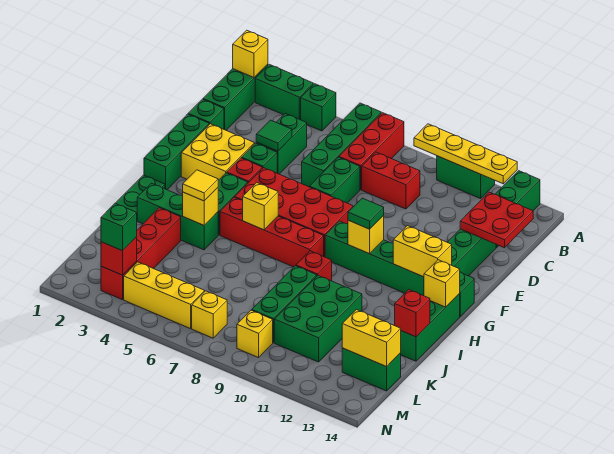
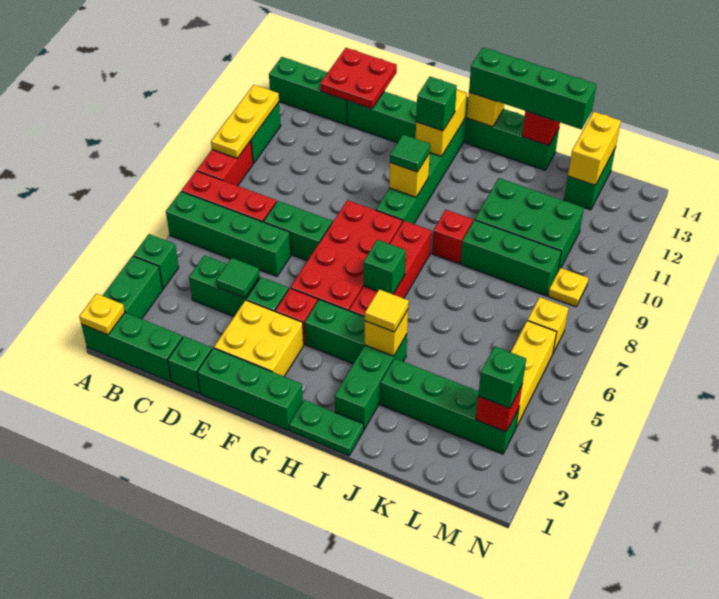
yellow 1x1 brick [233,30,268,77] -> yellow 1x1 plate [79,294,125,335]
yellow 1x4 plate [414,124,517,184] -> yellow 1x3 plate [211,85,279,158]
red 1x2 brick [362,152,420,209] -> red 1x2 brick moved to [197,141,253,186]
none -> green 1x1 brick [416,77,457,131]
yellow 1x1 brick [243,183,278,230] -> green 1x1 brick [364,240,406,294]
none -> green 1x4 brick [469,48,596,129]
red 1x4 brick [101,208,181,300] -> green 1x4 brick [380,359,519,454]
yellow 1x1 brick [237,310,273,358] -> yellow 1x1 plate [548,268,588,307]

